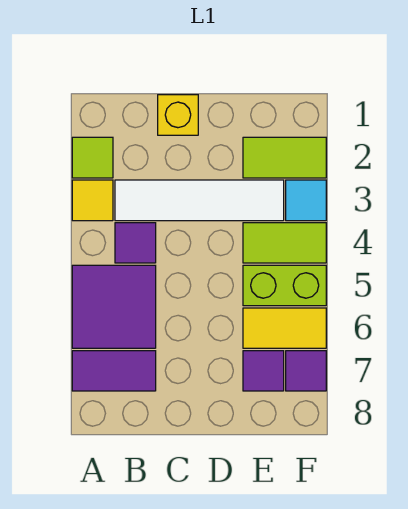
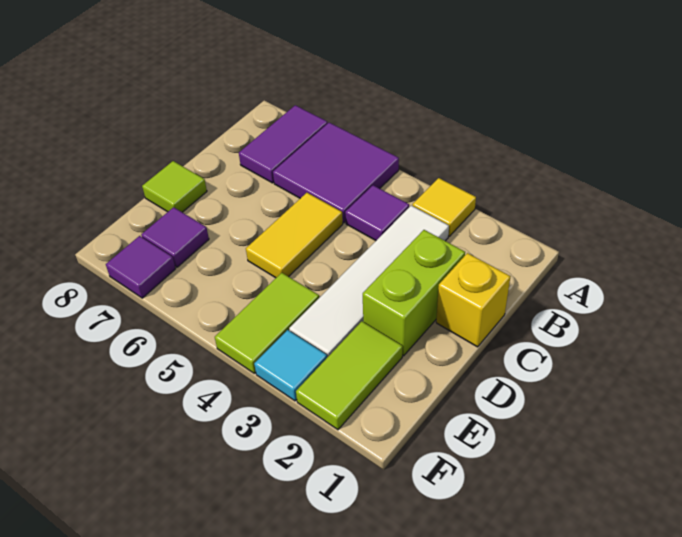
lime 1x1 tile [72,137,113,178] -> lime 1x1 tile moved to [142,161,207,212]
lime 1x2 brick [243,265,326,306] -> lime 1x2 brick moved to [363,230,465,356]
yellow 1x2 tile [243,308,326,348] -> yellow 1x2 tile moved to [246,193,343,278]

